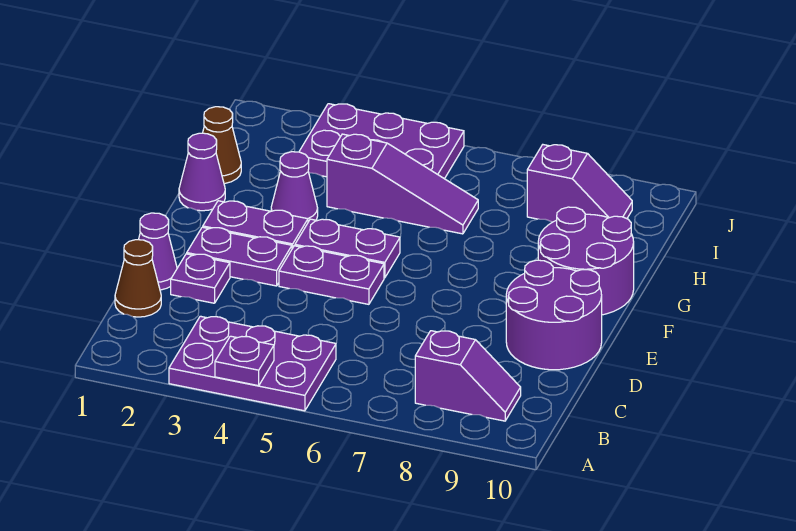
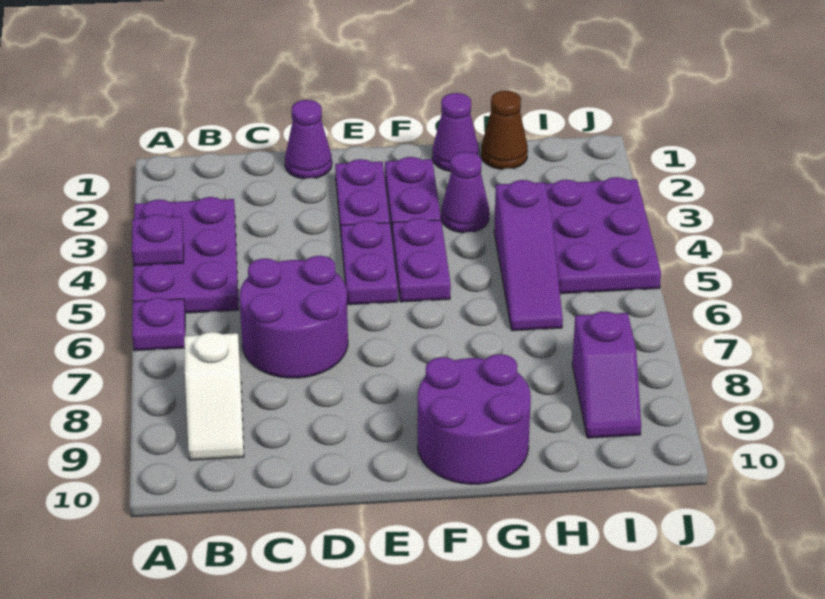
purple 1x2 slope [415,331,521,421] -> white 1x2 slope [184,332,244,460]
brown 1x1 cone [115,240,161,317] -> none
purple 1x1 plate [171,254,230,303] -> purple 1x1 plate moved to [132,298,185,351]
purple 2x2 round brick [506,260,602,370] -> purple 2x2 round brick moved to [239,256,348,378]

